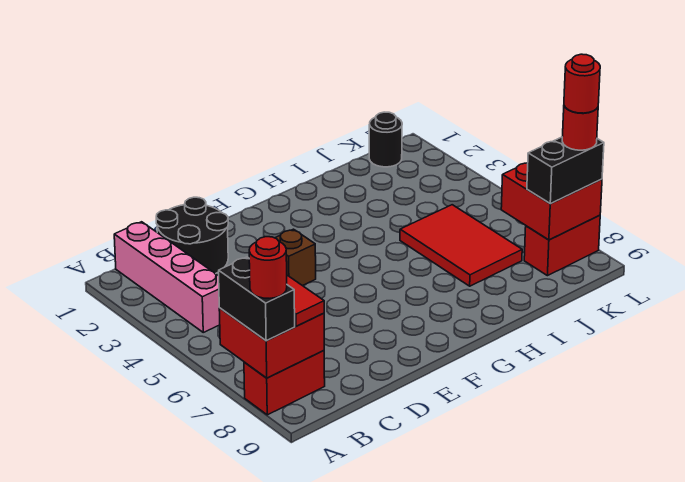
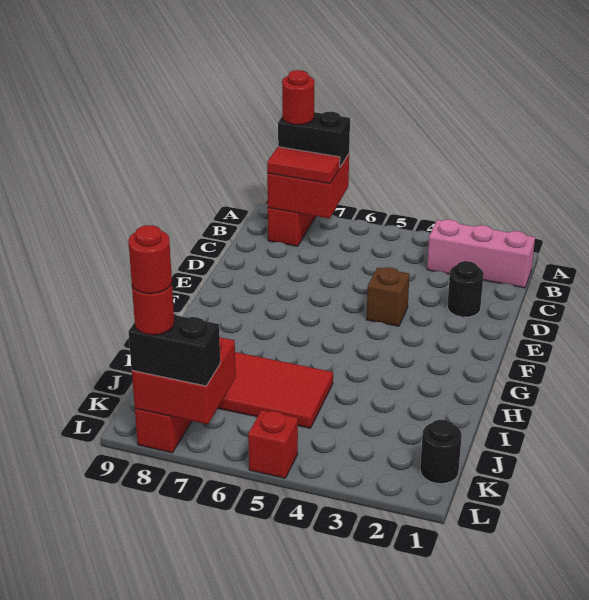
pink 1x4 brick [114,222,220,332] -> pink 1x3 brick [427,219,535,288]
black 2x2 round brick [156,197,228,274] -> black 1x1 round brick [447,261,484,317]
black 1x2 brick [527,137,604,204] -> black 1x2 brick turned to [128,315,220,386]
none -> red 1x1 brick [248,410,298,478]

